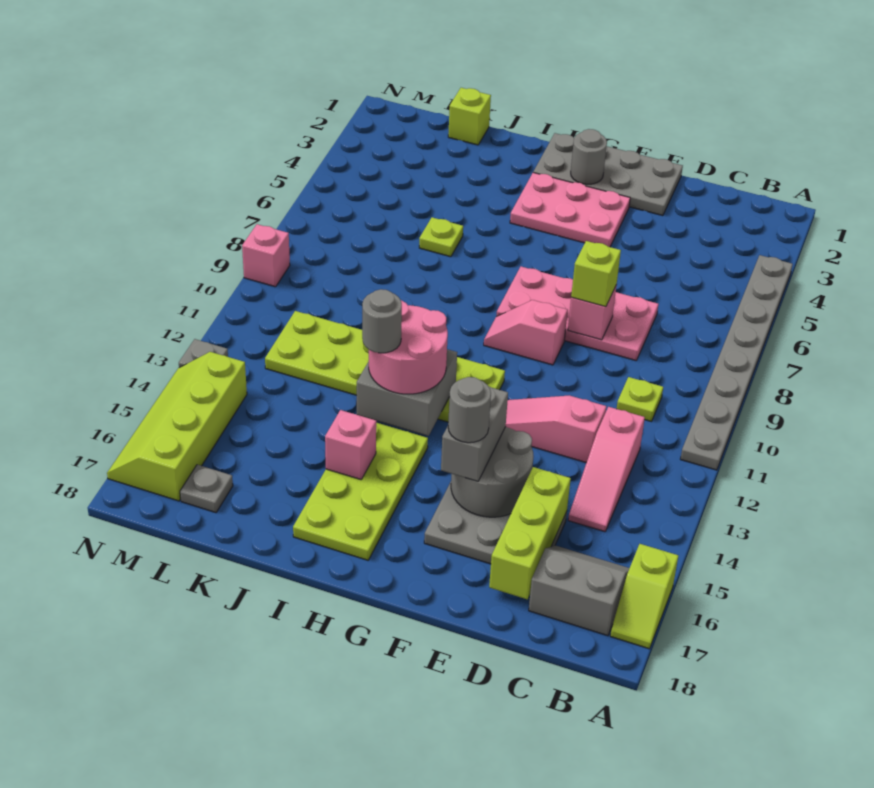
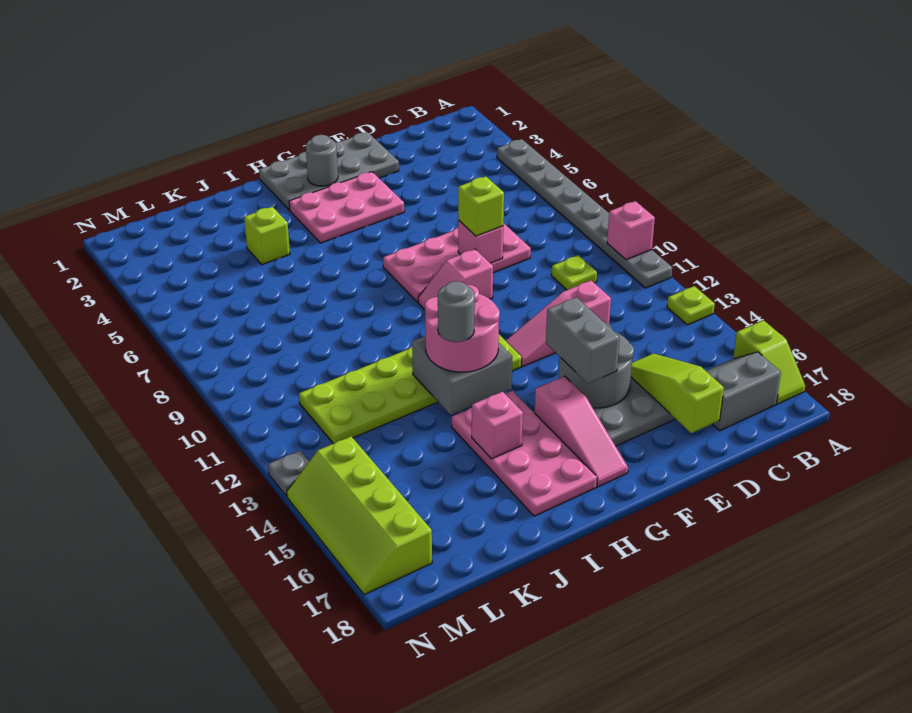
pink 1x3 slope [568,407,645,532] -> pink 1x3 slope moved to [535,376,628,487]
lime 1x3 brick [489,467,571,599] -> lime 1x3 slope [631,354,724,433]
grey 1x1 round brick [448,377,491,443] -> none
lime 2x4 plate [293,423,428,560] -> pink 2x4 plate [452,391,597,516]
lime 1x1 plate [419,217,463,257] -> lime 1x1 plate moved to [667,286,715,325]
lime 1x1 brick [448,88,491,145] -> lime 1x1 brick moved to [244,207,290,265]
grey 1x1 plate [180,465,233,513] -> none
pink 1x1 brick [242,224,290,287] -> pink 1x1 brick moved to [607,201,655,260]

